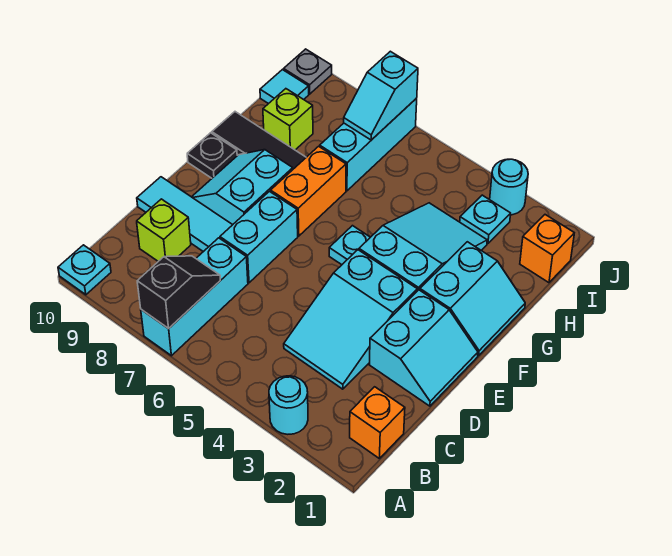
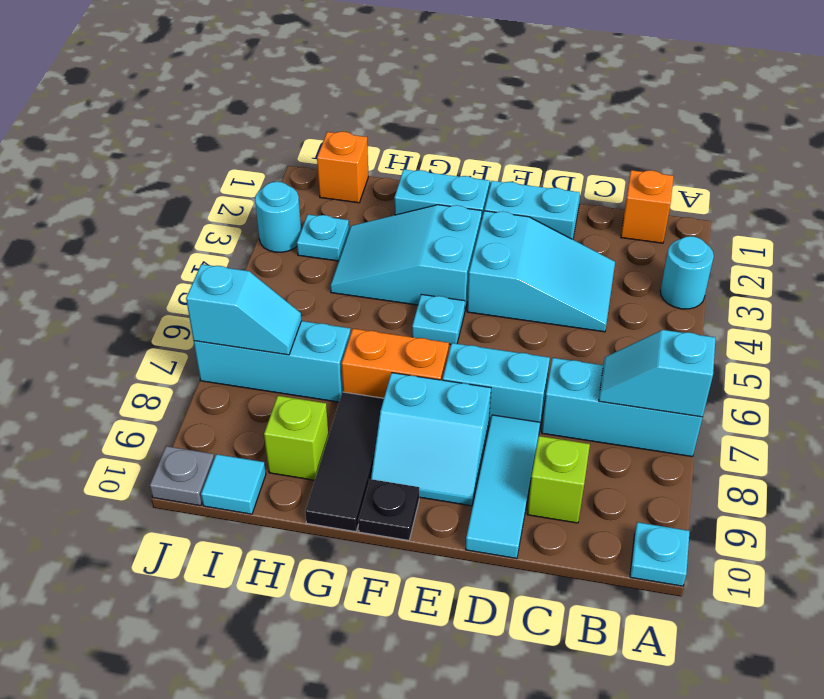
black 1x2 slope [137,256,220,329] -> cyan 1x2 slope [599,330,715,417]

